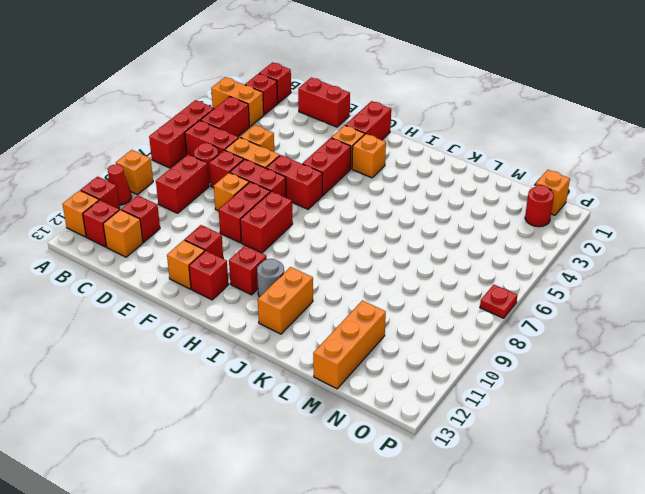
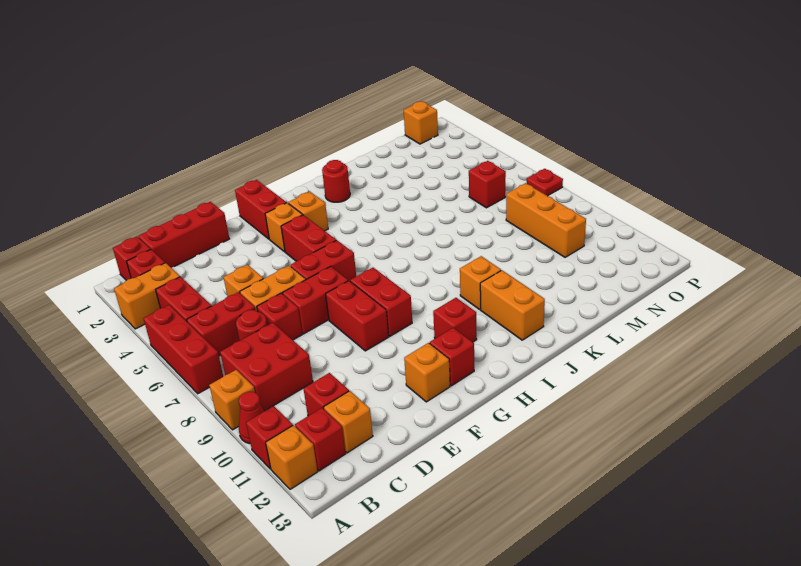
red 1x2 brick [156,155,209,213] -> red 2x2 brick [220,323,313,411]
red 1x2 brick [298,78,350,127] -> red 1x3 brick [138,202,229,268]
orange 1x1 brick [214,173,249,211] -> orange 1x1 brick moved to [460,256,501,309]
red 1x1 brick [185,225,223,258] -> red 1x1 brick moved to [469,161,506,208]
grey 1x1 round brick [257,259,284,297] -> none
orange 1x3 brick [313,300,386,389] -> orange 1x3 brick moved to [506,183,586,257]
red 1x1 round brick [525,185,554,227] -> red 1x1 round brick moved to [322,160,350,202]

